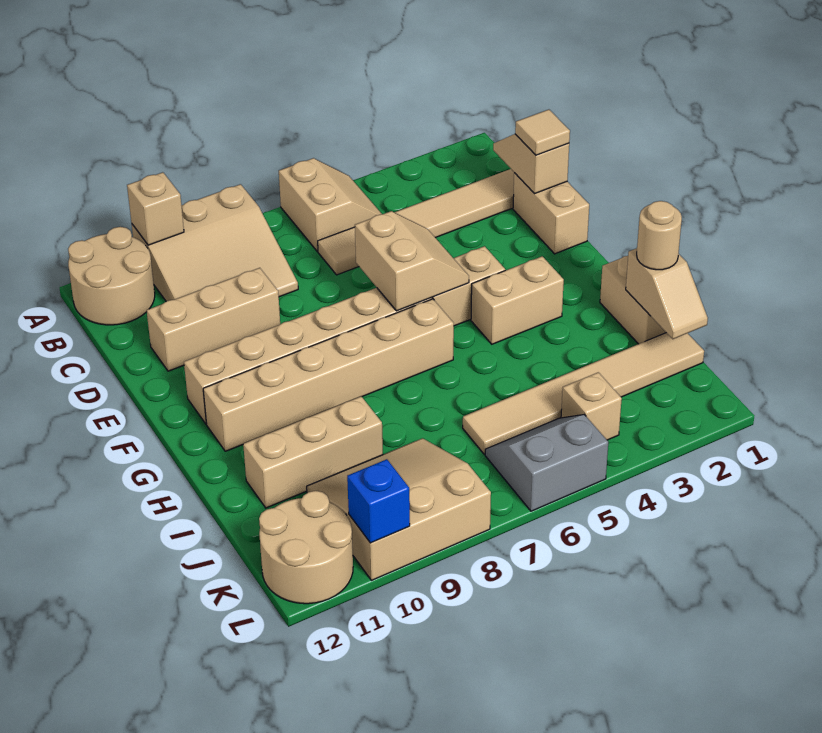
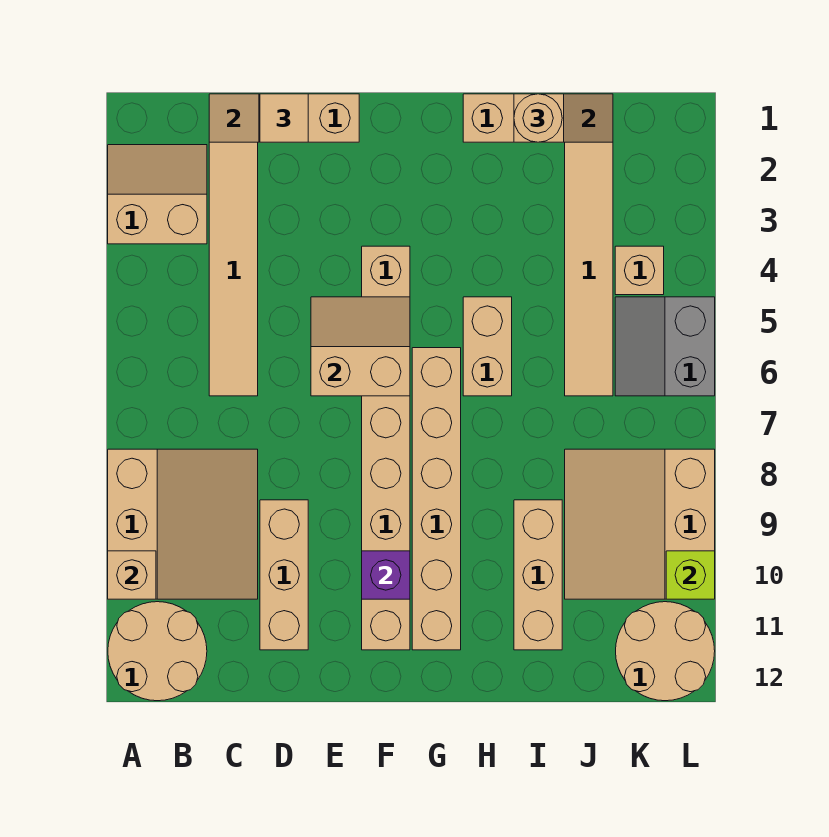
tan 2x2 slope [279,158,382,251] -> tan 2x2 slope moved to [108,145,207,244]
none -> purple 1x1 brick [362,551,410,599]
tan 1x2 brick [471,256,564,344] -> tan 1x2 brick moved to [463,297,512,396]
blue 1x1 brick [347,459,410,543] -> lime 1x1 brick [666,551,715,599]

